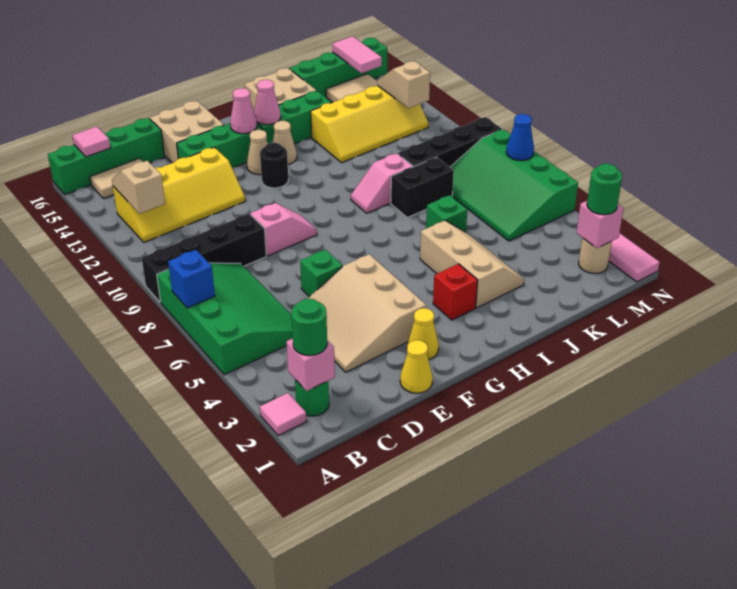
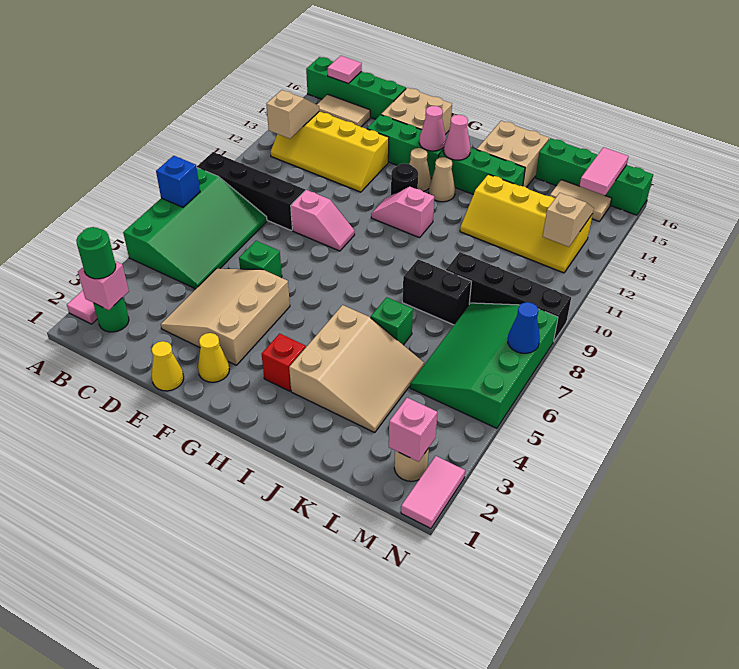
tan 2x3 slope [420,220,524,308] -> tan 3x3 slope [289,305,424,432]
pink 1x2 slope [351,153,413,213] -> pink 1x2 slope moved to [371,187,434,238]
green 1x1 round brick [587,163,622,215] -> none

